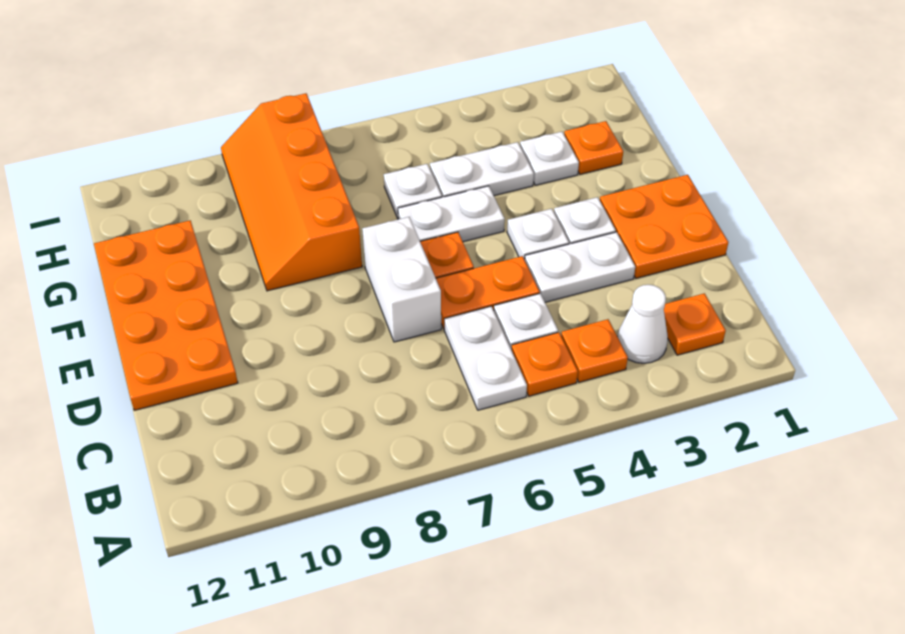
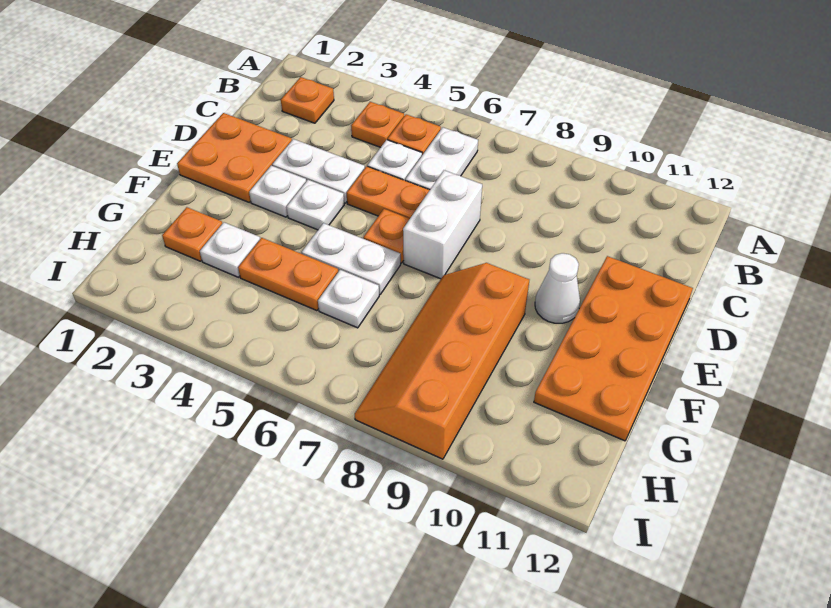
white 1x1 cone [617,285,668,363] -> white 1x1 cone moved to [535,253,580,323]
orange 2x4 slope [221,93,362,291] -> orange 2x4 slope turned to [355,263,529,459]
white 1x2 plate [430,142,534,197] -> orange 1x2 plate [238,238,338,311]

